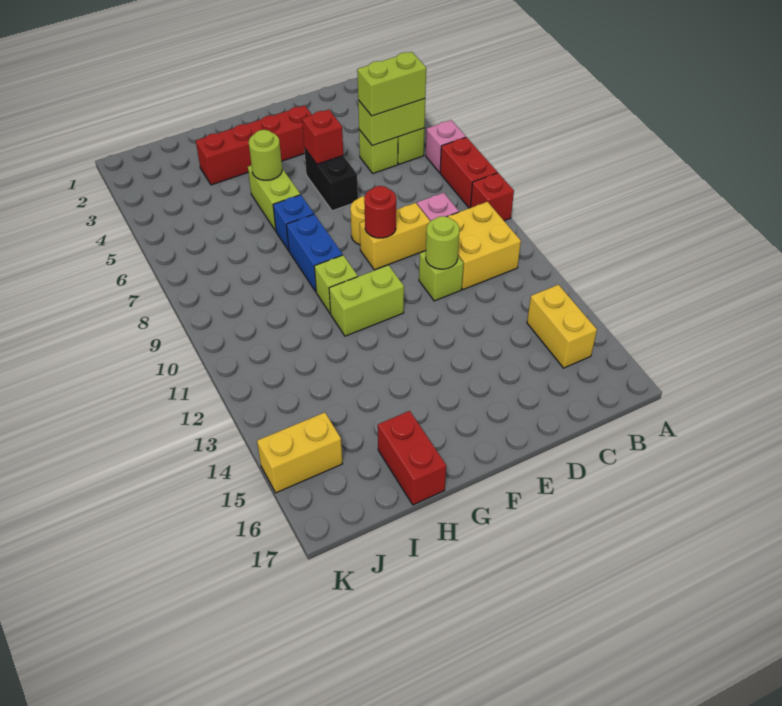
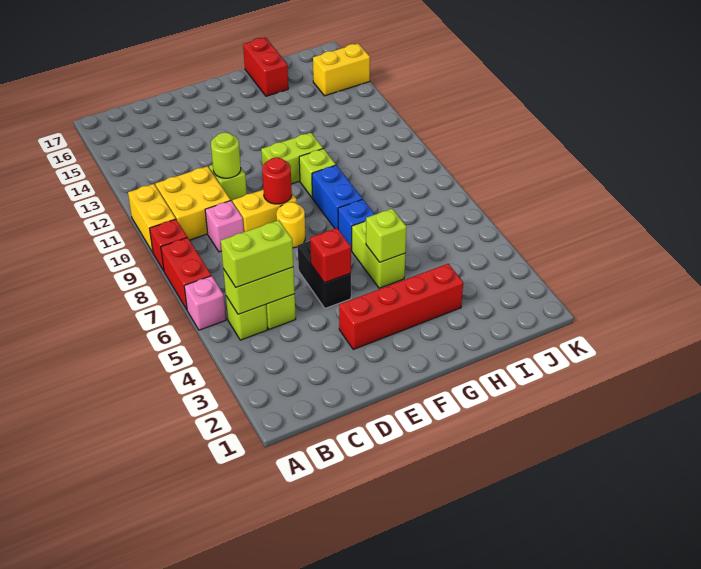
yellow 1x2 brick [527,285,597,368] -> yellow 1x2 brick moved to [128,184,176,252]
lime 1x1 round brick [249,130,282,180] -> lime 1x1 brick [366,209,407,262]

